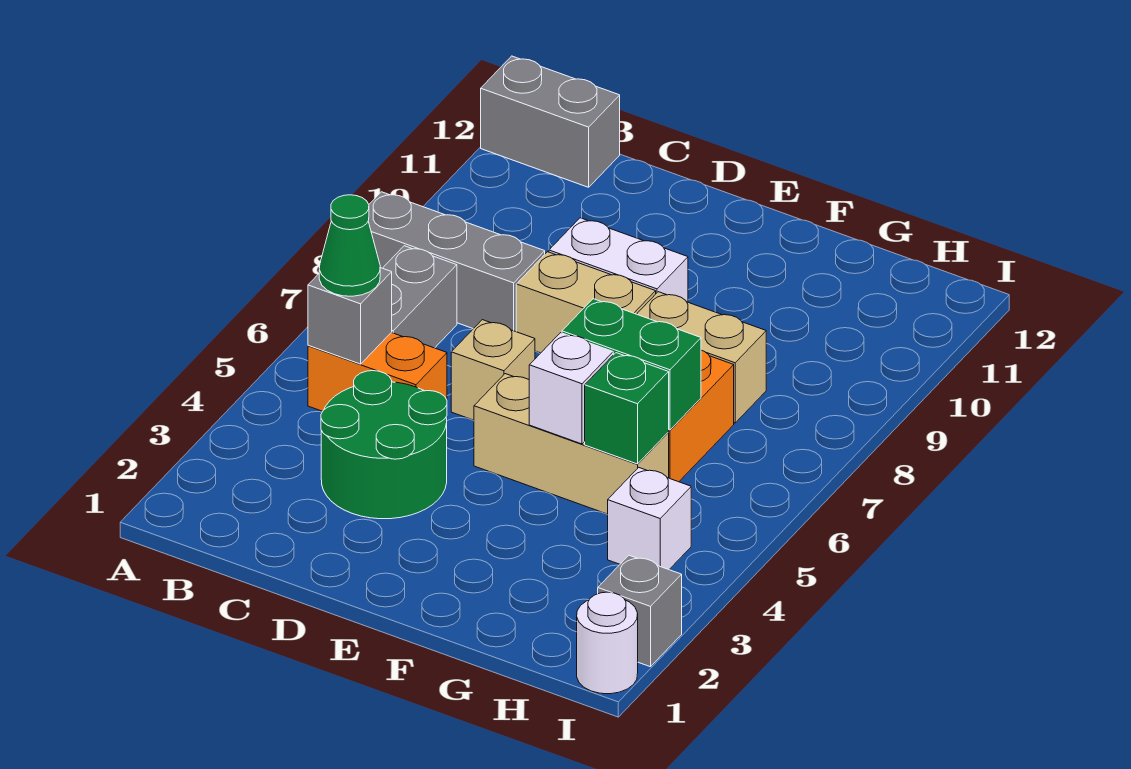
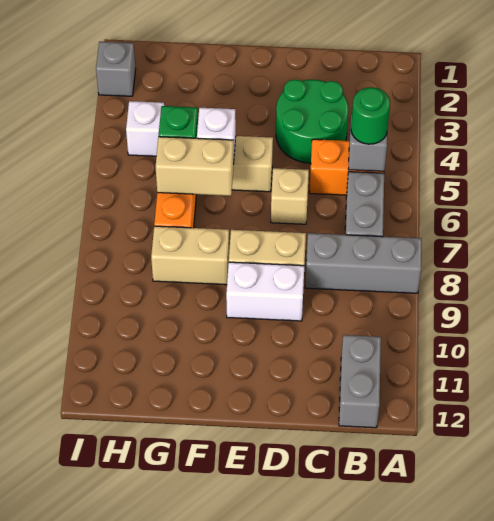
grey 1x2 brick [481,56,620,187] -> grey 1x2 brick turned to [339,335,381,428]
green 1x1 cone [319,195,380,296] -> green 1x1 round brick [351,87,390,144]
green 1x2 brick [562,299,701,430] -> tan 1x2 brick [156,137,233,196]
white 1x1 round brick [577,592,638,694] -> none

